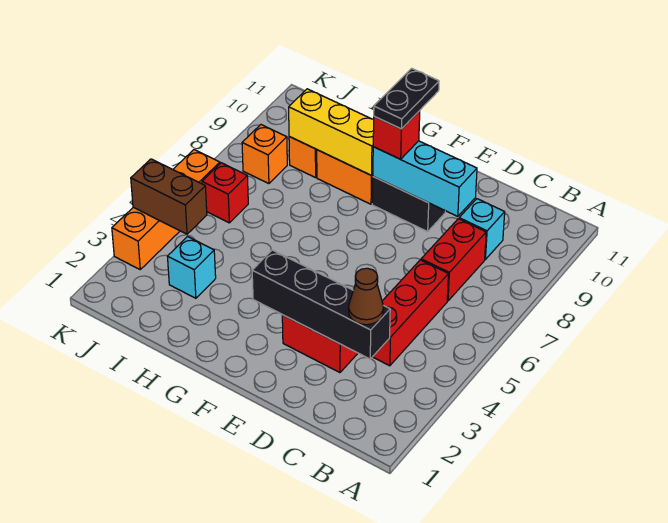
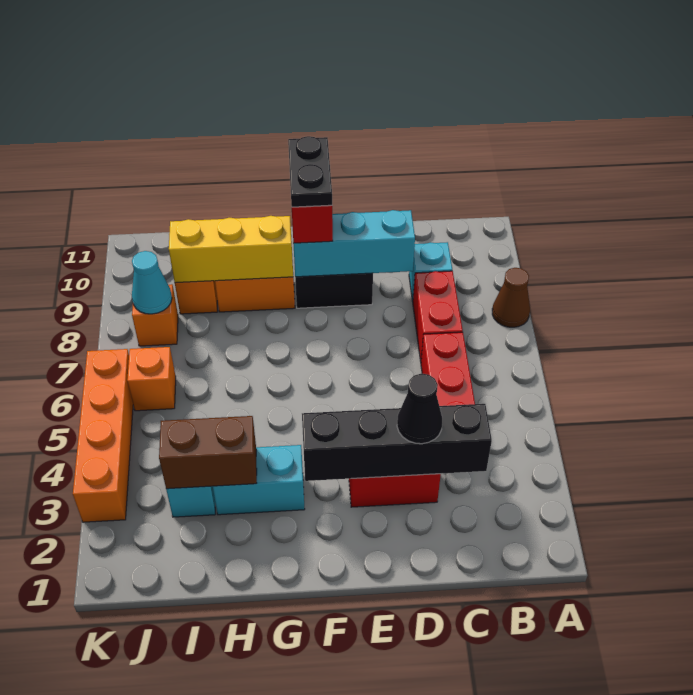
brown 1x1 cone [349,268,384,325] -> brown 1x1 cone moved to [492,268,530,327]
none -> black 1x1 cone [397,374,442,444]
none -> cyan 1x2 brick [213,445,305,515]
brown 1x2 brick [131,159,207,234] -> brown 1x2 brick moved to [159,416,257,489]
red 1x1 brick [202,163,248,223] -> orange 1x1 brick [127,347,176,411]
none -> cyan 1x1 cone [132,251,172,314]

